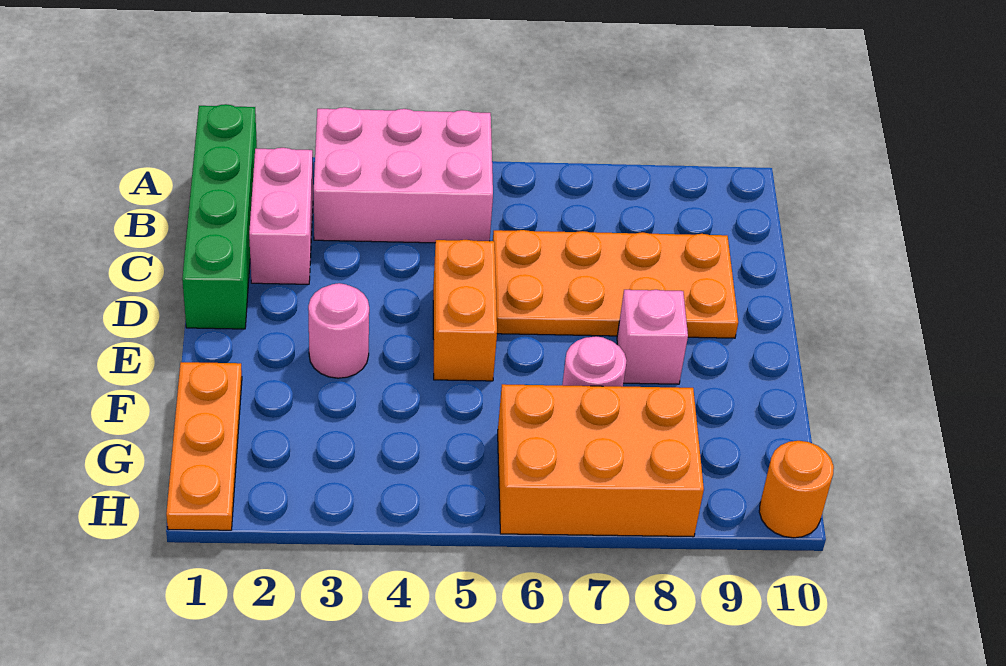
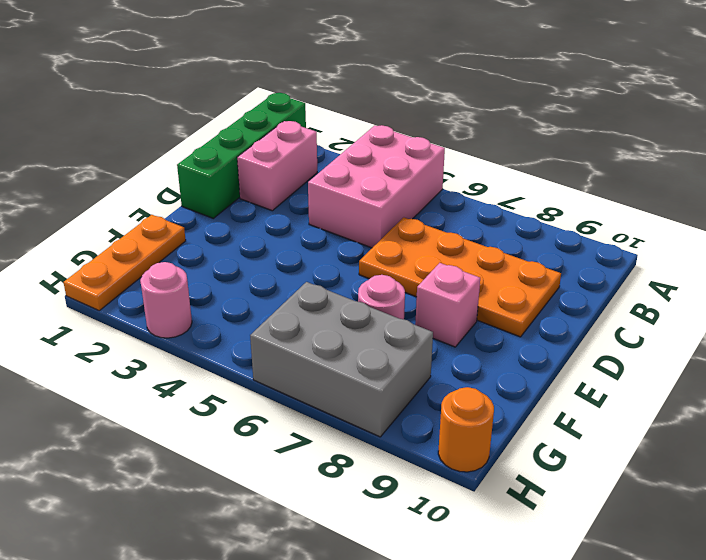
pink 2x3 brick [314,107,493,243] -> pink 2x3 brick turned to [308,125,445,248]
orange 1x2 brick [433,240,497,381] -> none
pink 1x1 round brick [308,283,369,378] -> pink 1x1 round brick moved to [140,262,192,338]
orange 2x3 brick [498,384,704,537] -> grey 2x3 brick [250,282,433,437]

